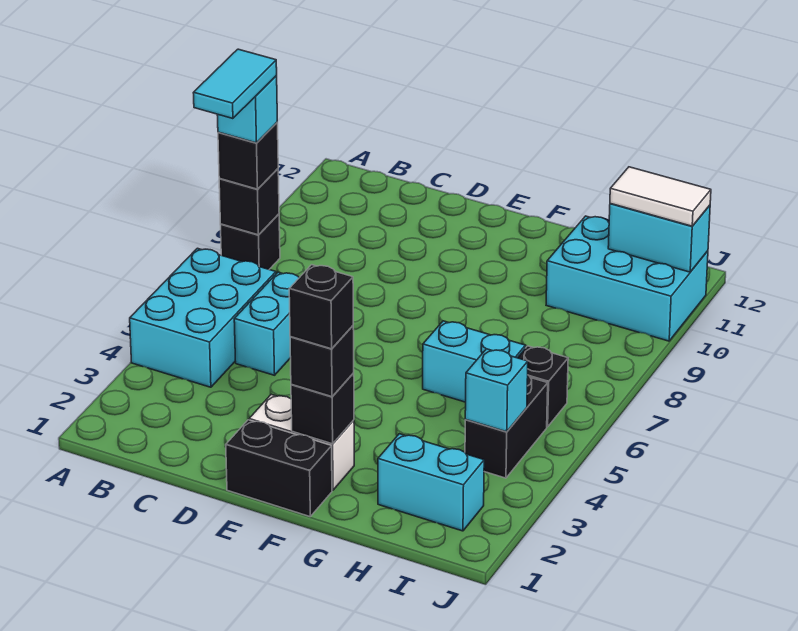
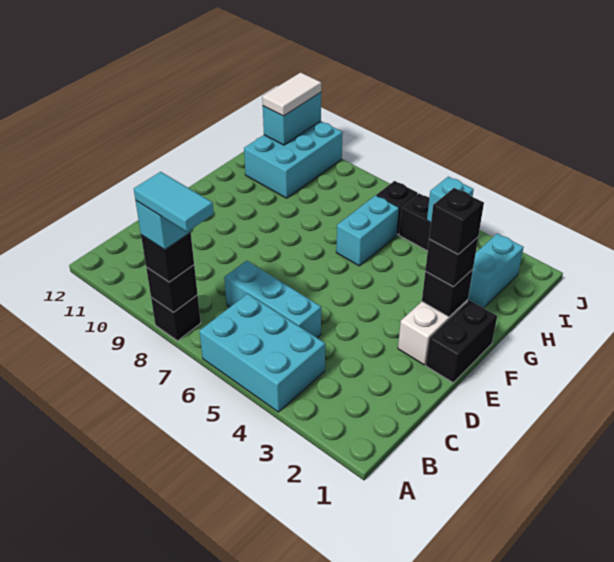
cyan 1x2 brick [234,272,299,375] -> cyan 1x3 brick [224,260,321,338]

